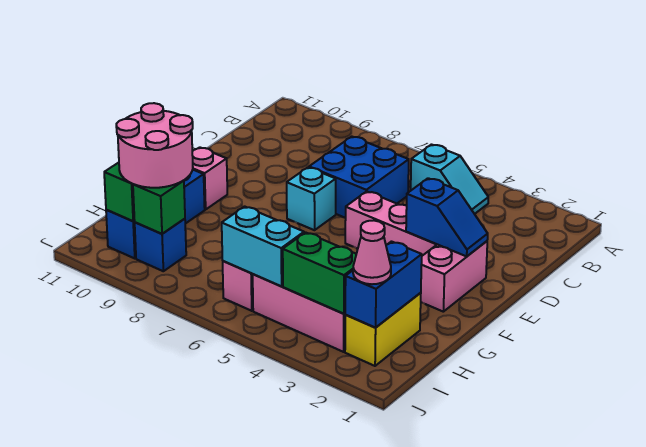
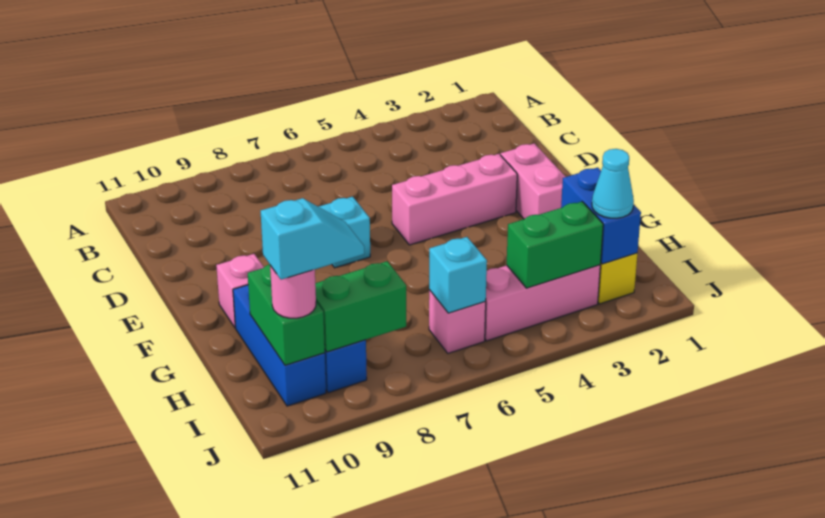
cyan 1x2 slope [411,145,488,214] -> cyan 1x2 slope moved to [261,198,364,280]
blue 2x2 brick [309,137,409,218] -> none
blue 1x2 slope [406,178,488,256] -> none
pink 2x2 round brick [116,103,193,188] -> pink 1x1 round brick [270,266,316,318]
pink 1x1 cone [353,220,391,284] -> cyan 1x1 cone [592,149,634,218]
cyan 1x2 brick [222,207,304,286] -> cyan 1x1 brick [429,237,487,313]
green 1x1 brick [133,181,185,234] -> green 1x2 brick [315,261,406,352]

